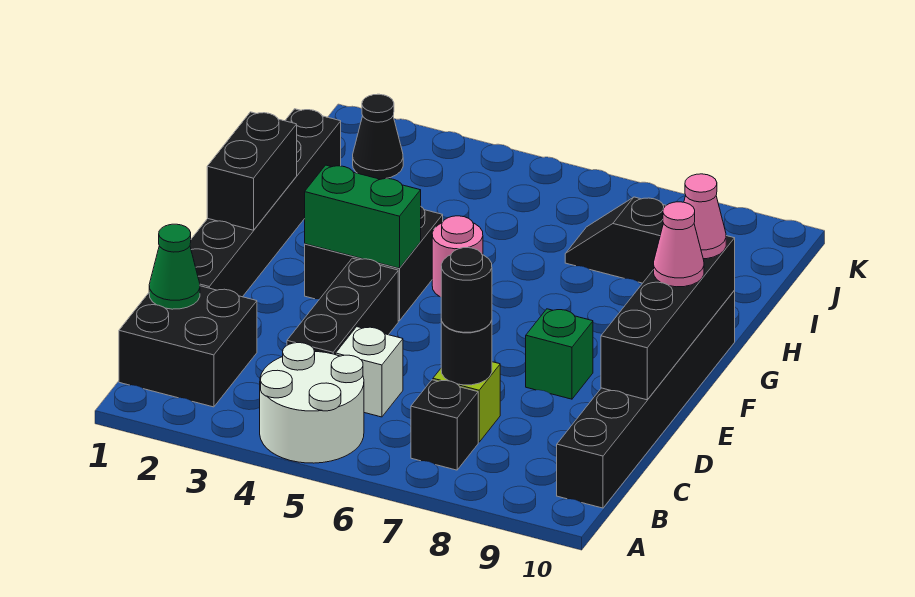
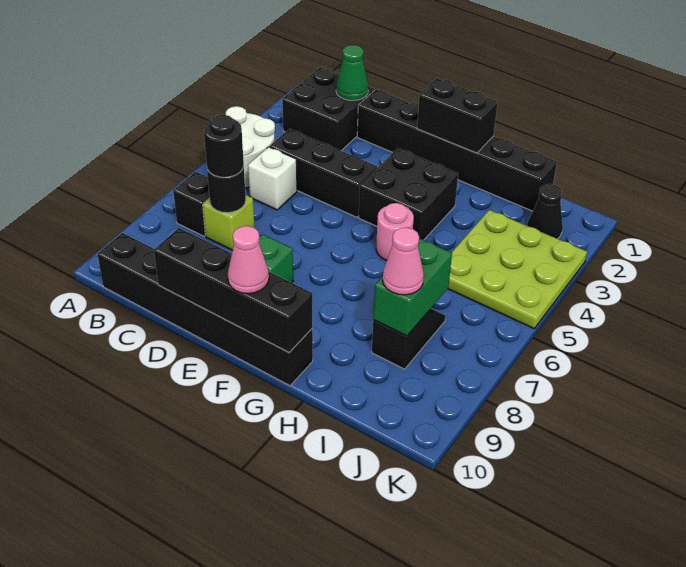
green 1x2 brick [305,165,421,268] -> green 1x2 brick moved to [373,238,452,336]
pink 1x1 cone [684,174,726,259] -> pink 1x1 cone moved to [383,227,424,295]
none -> lime 3x3 plate [448,210,587,329]

